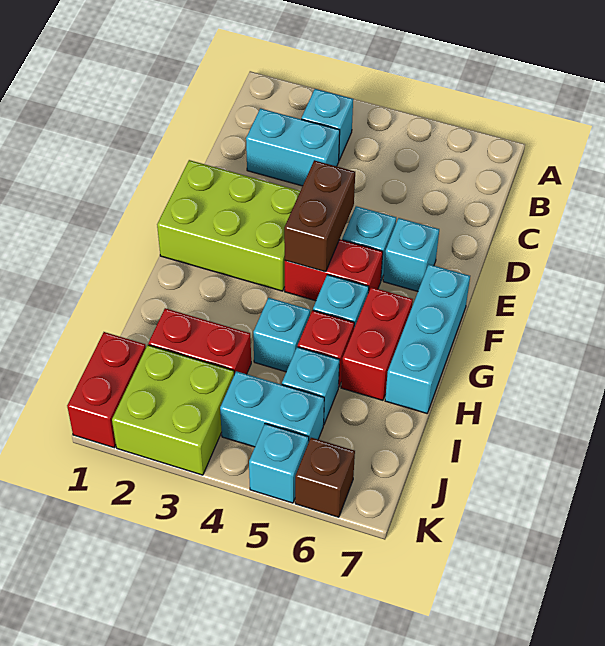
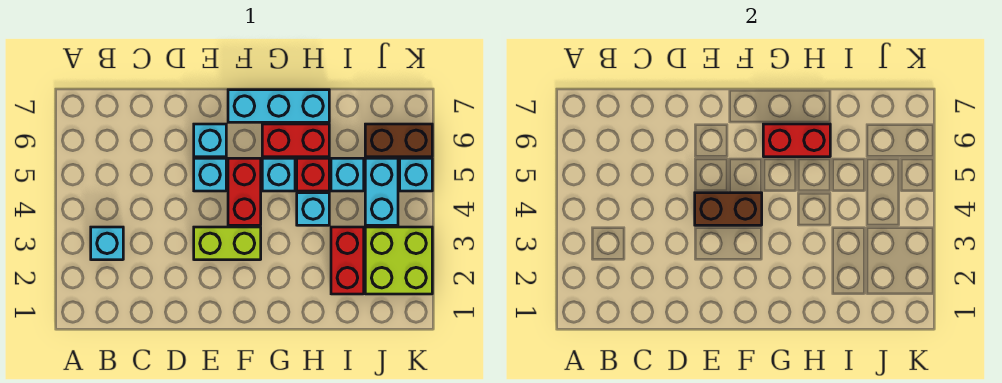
cyan 1x2 brick [246,108,340,186] -> none
lime 2x3 brick [157,160,300,291] -> lime 1x2 brick [194,227,261,260]
red 1x2 brick [67,332,146,448] -> red 1x2 brick moved to [763,124,830,157]
brown 1x1 brick [295,438,355,517] -> brown 1x2 brick [365,124,432,157]

